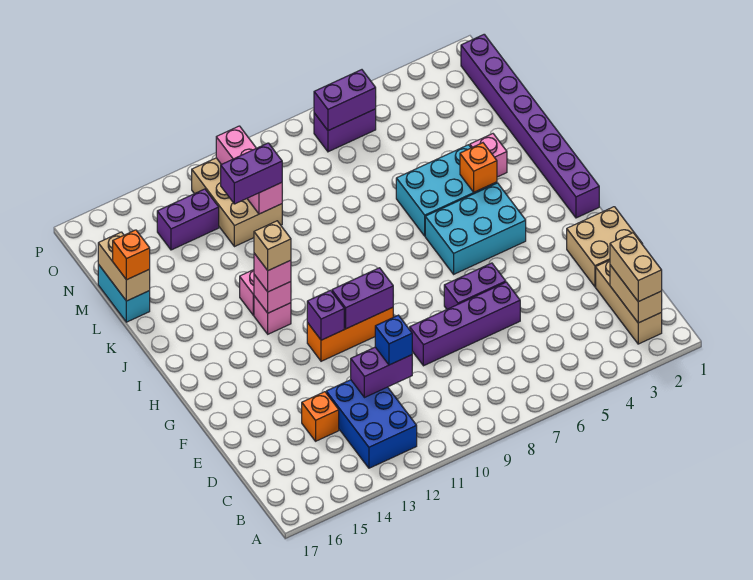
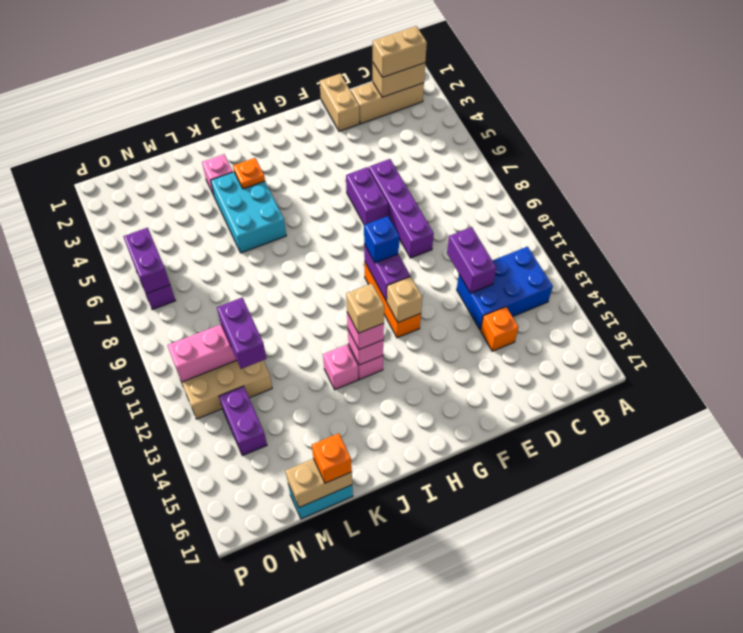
blue 1x1 brick [375,315,412,365] -> blue 1x1 brick moved to [364,216,399,263]
tan 2x2 brick [567,207,643,287] -> tan 1x2 brick [320,74,359,131]
purple 1x1 brick [307,290,344,340] -> tan 1x1 brick [387,276,422,322]
purple 1x8 brick [461,34,599,218] -> none
cyan 2x3 brick [425,183,526,274] -> none
orange 1x1 brick [460,143,497,192] -> orange 1x1 plate [233,158,265,189]

